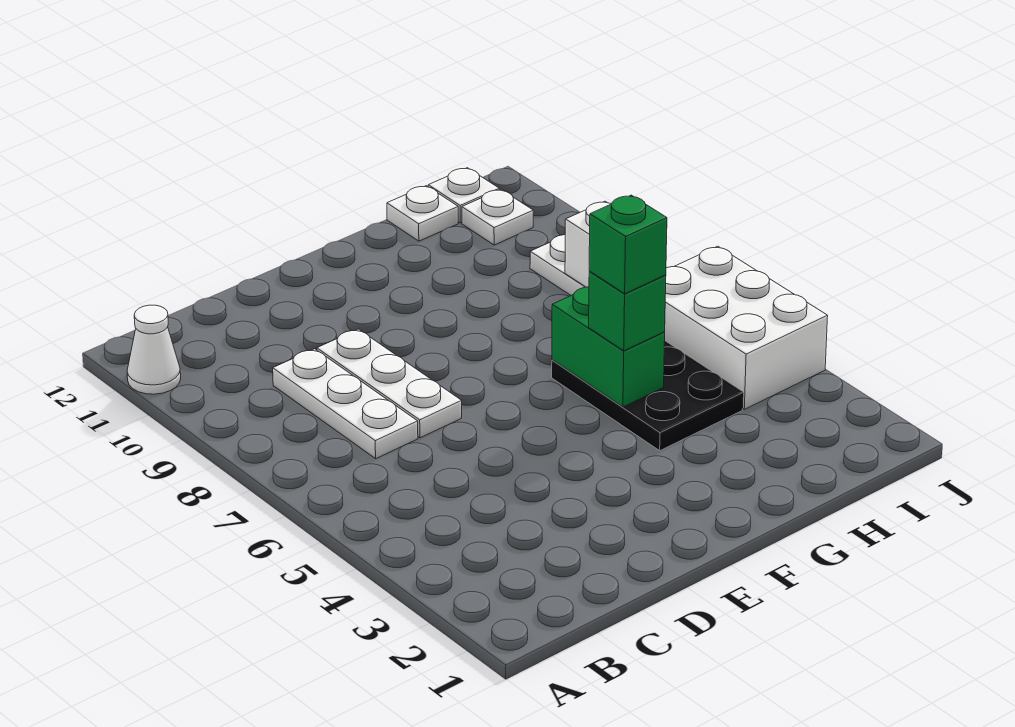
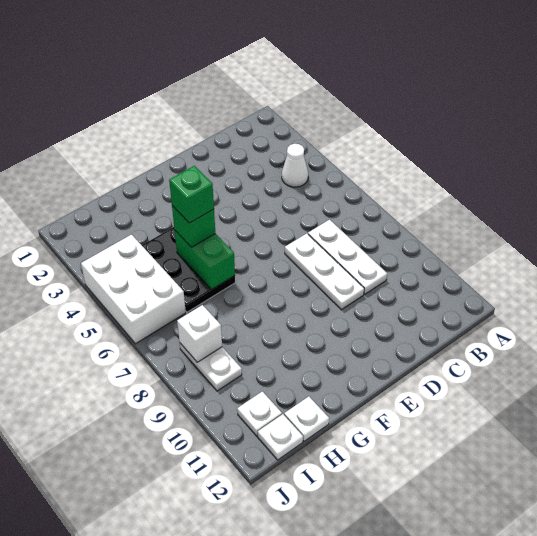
white 1x1 cone [127,305,181,394] -> white 1x1 cone moved to [282,144,308,187]

